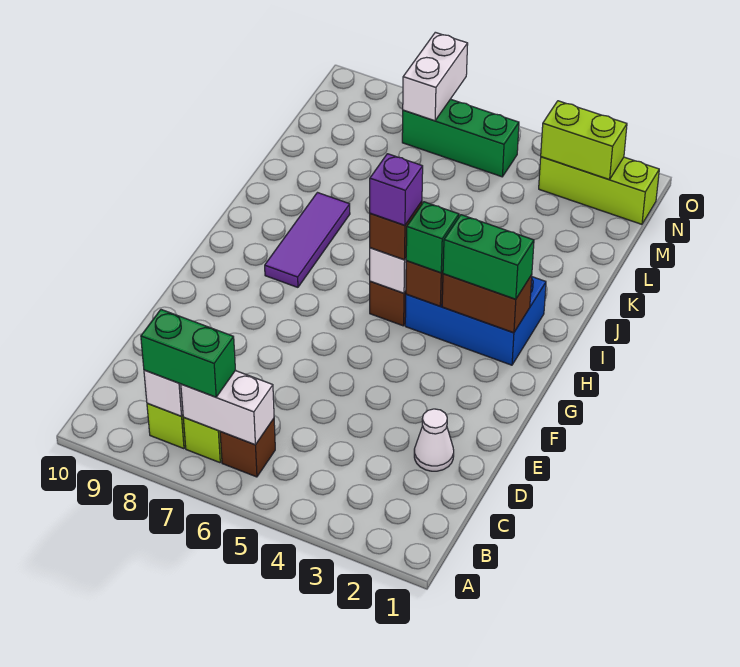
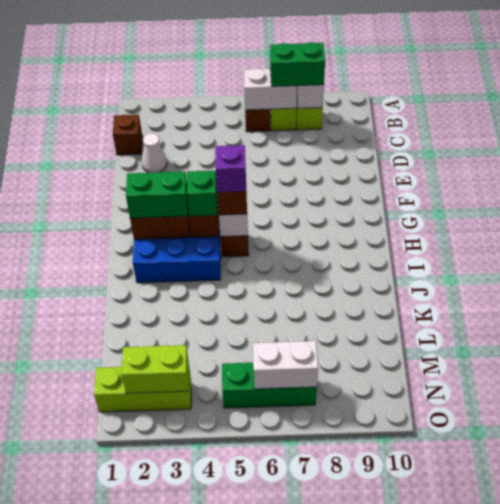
none -> brown 1x1 brick [113,115,142,155]
purple 1x3 tile [265,193,350,287] -> none
white 1x2 brick [403,32,468,121] -> white 1x2 brick turned to [253,341,318,389]

